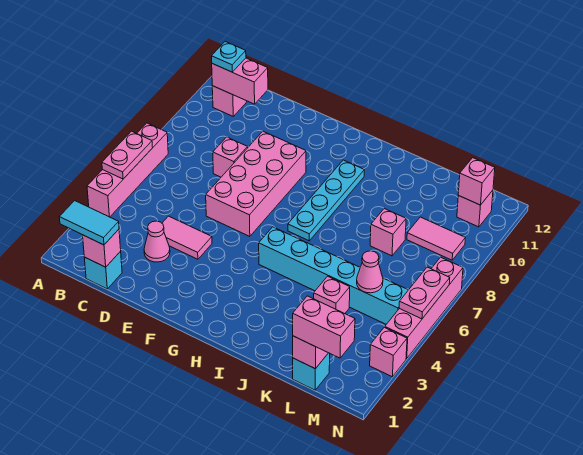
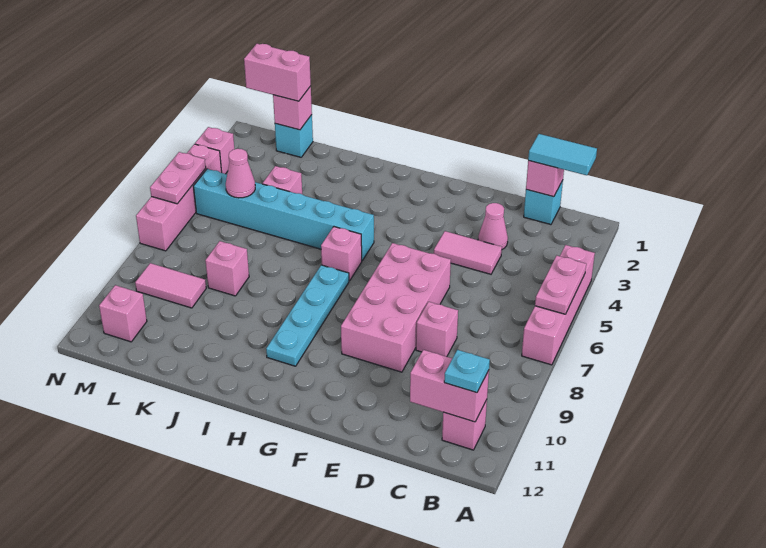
pink 1x1 brick [458,158,495,205] -> pink 1x1 brick moved to [321,227,362,281]

